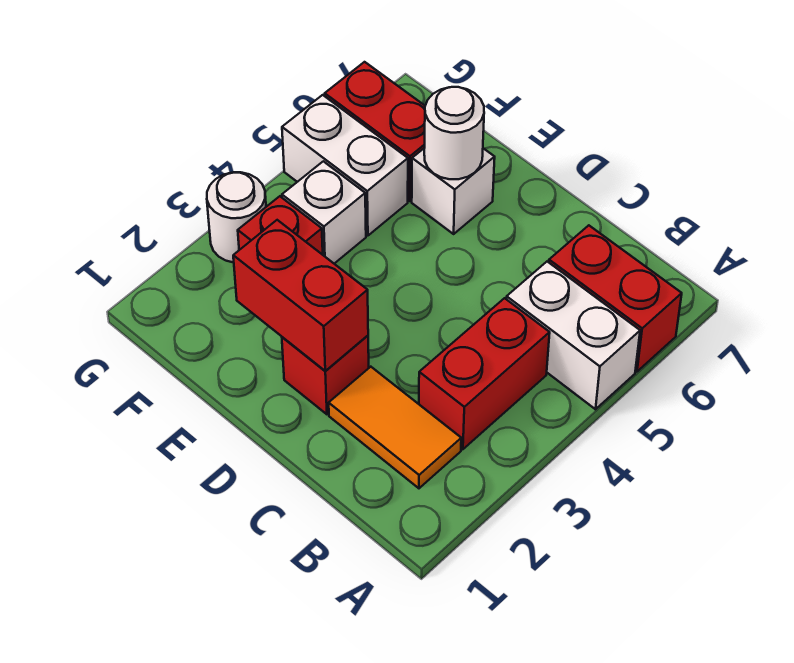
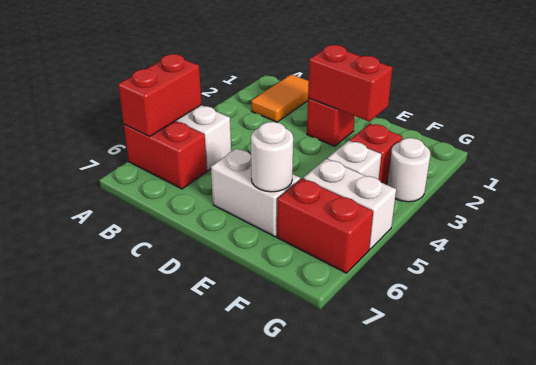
orange 1x2 tile [329,367,461,488] -> orange 1x2 tile turned to [251,74,309,122]
red 1x2 brick [419,298,550,449] -> red 1x2 brick moved to [118,54,201,137]
white 1x1 brick [412,148,495,234] -> white 1x2 brick [211,149,300,237]

